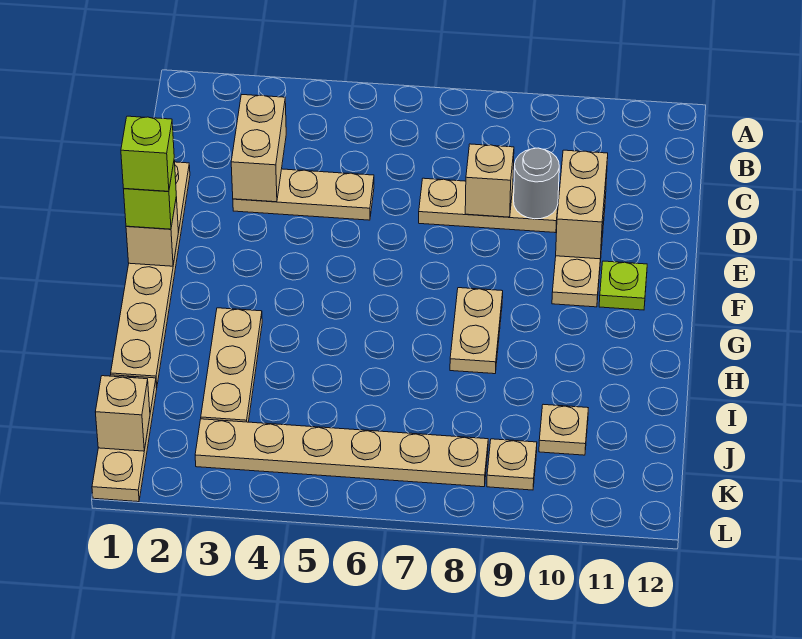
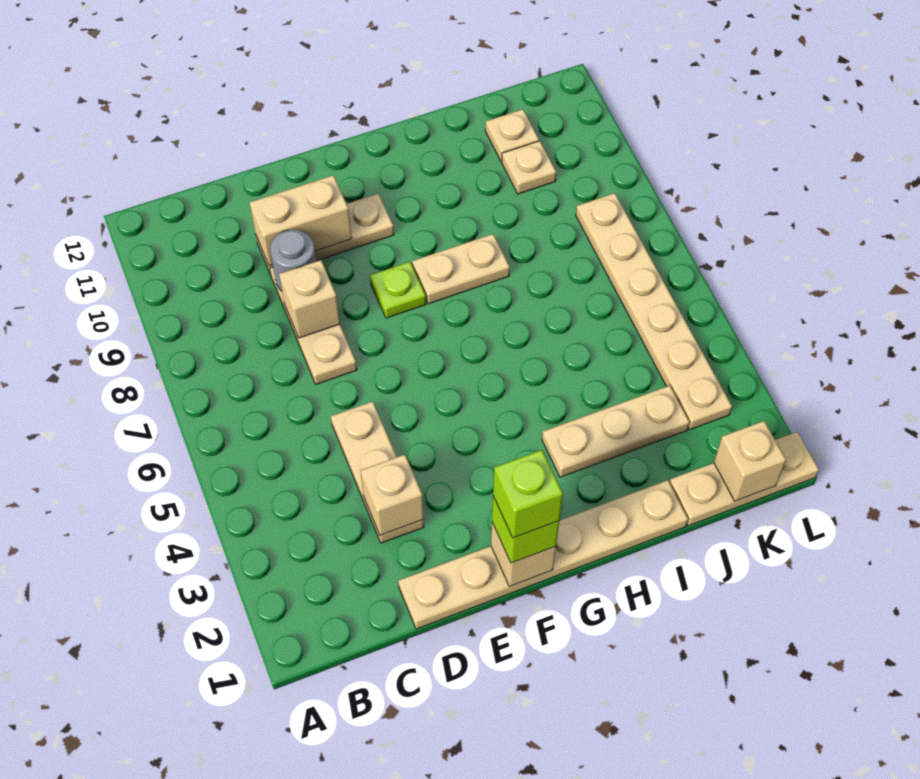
tan 1x2 brick [231,95,286,202] -> tan 1x1 brick [361,455,424,535]
lime 1x1 plate [599,261,647,310] -> lime 1x1 plate moved to [370,262,426,318]
tan 1x1 plate [487,439,537,490] -> tan 1x1 plate moved to [485,109,539,162]

